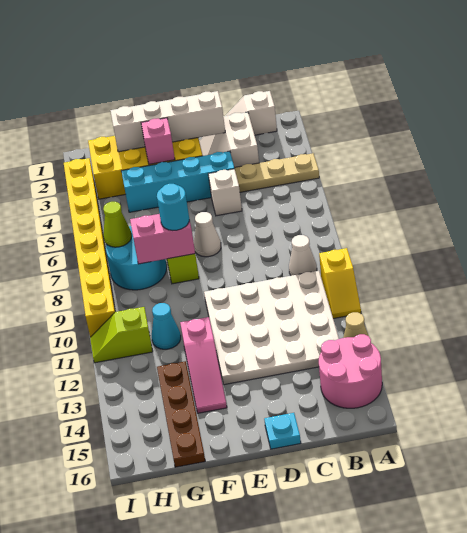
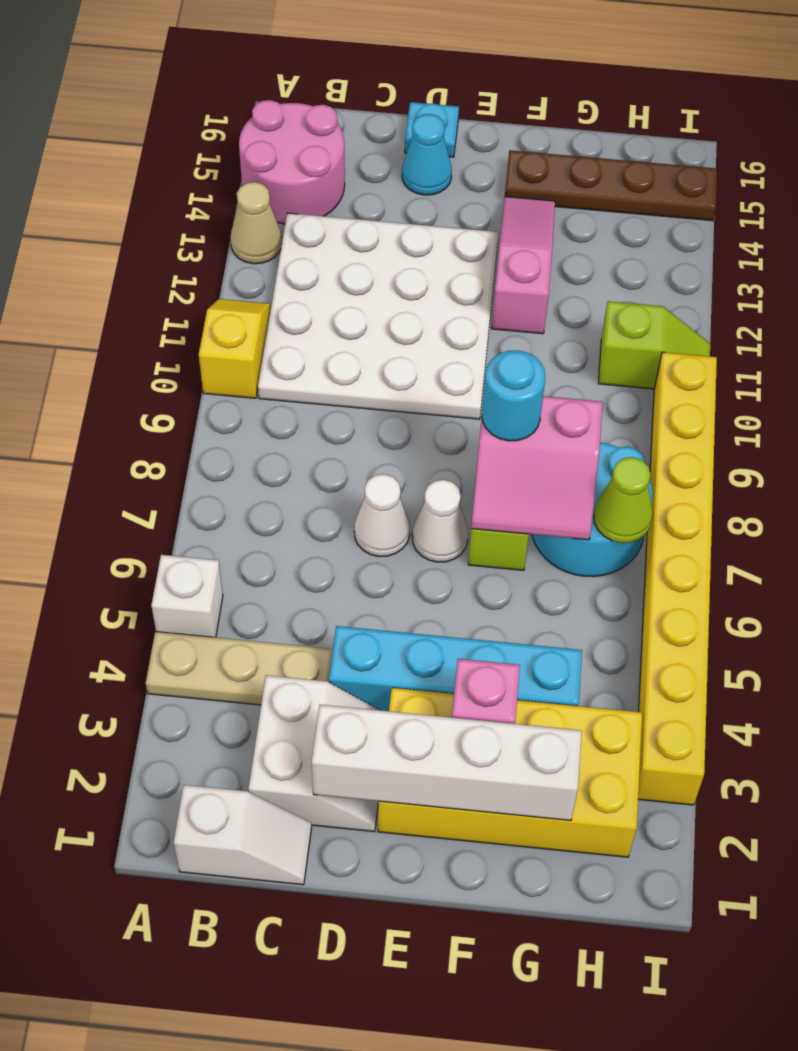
white 1x1 cone [289,235,317,276] -> white 1x1 cone moved to [354,474,410,557]
white 1x1 brick [208,169,242,216] -> white 1x1 brick moved to [151,555,223,637]
cyan 1x1 cone [152,303,181,349] -> cyan 1x1 cone moved to [402,114,452,195]
brown 1x4 plate [157,361,205,467] -> brown 1x4 plate turned to [505,150,717,221]

